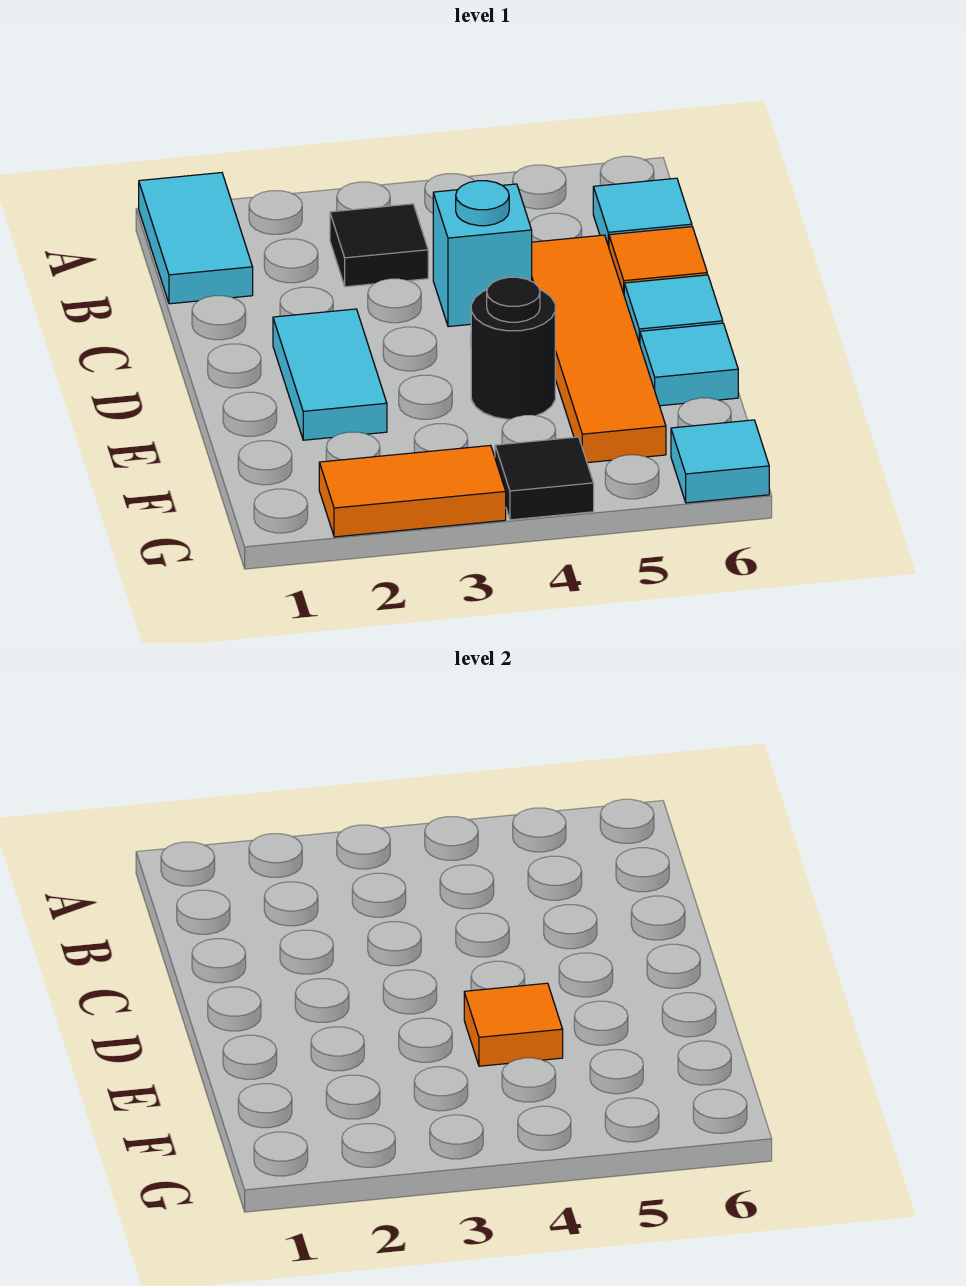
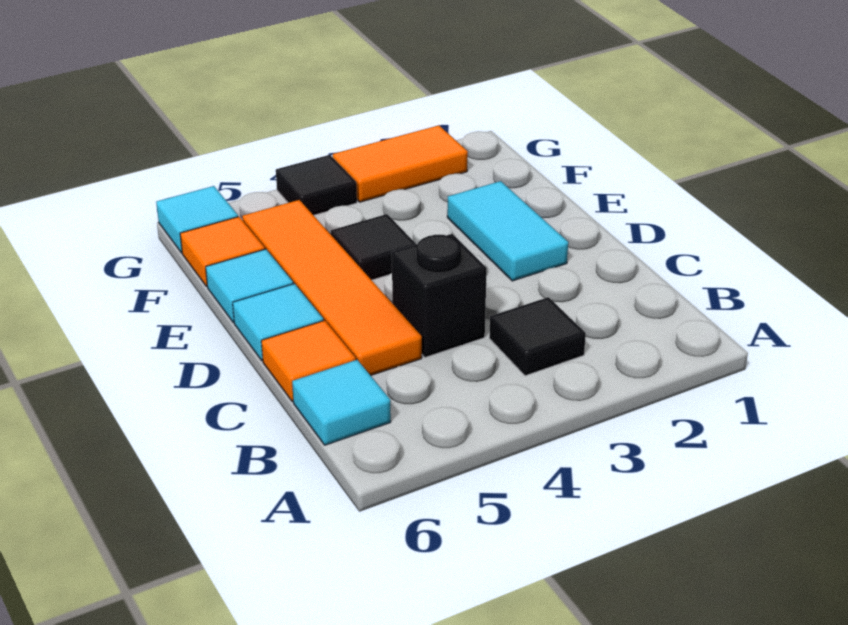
cyan 1x2 tile [139,173,253,304] -> none
cyan 1x1 brick [433,181,532,327] -> black 1x1 brick [392,234,487,357]
black 1x1 round brick [471,277,555,419] -> black 1x1 tile [331,214,416,280]
orange 1x1 tile [464,983,563,1066] -> orange 1x1 tile moved to [180,217,265,287]

